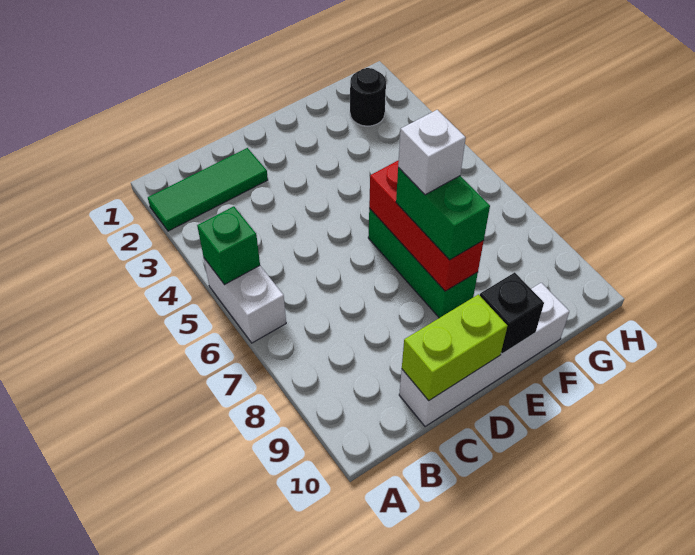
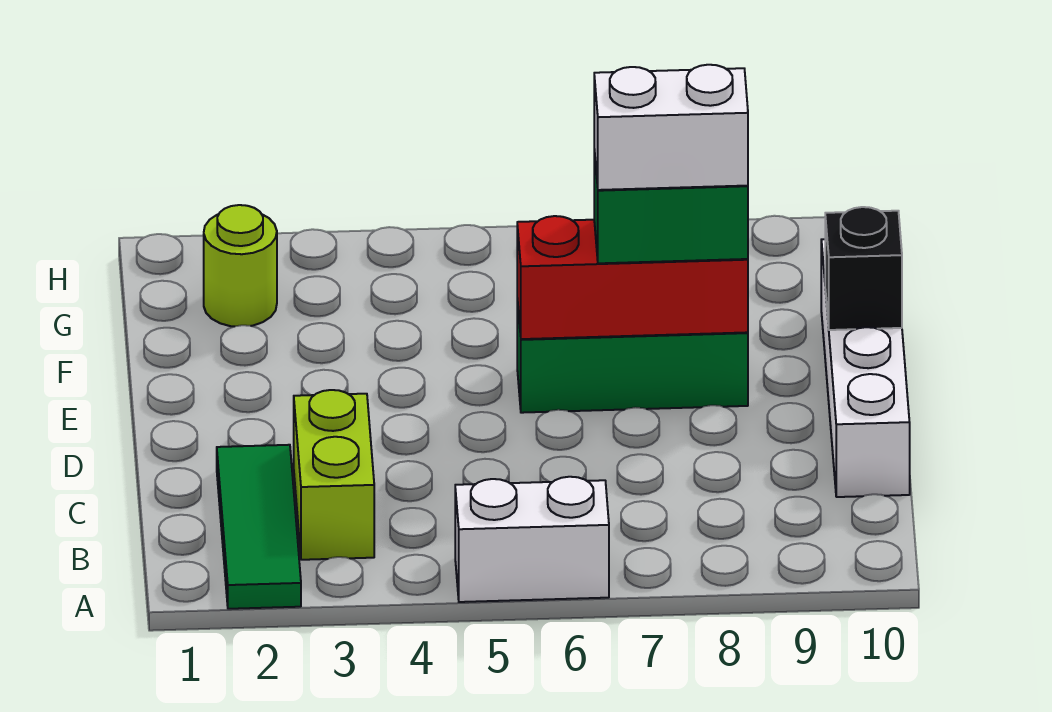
green 1x1 brick [197,206,260,285] -> none
lime 1x2 brick [402,294,508,401] -> lime 1x2 brick moved to [294,390,374,560]
white 1x1 brick [398,110,466,195] -> white 1x2 brick [594,65,748,190]
black 1x1 round brick [350,68,386,126] -> lime 1x1 round brick [204,205,277,327]

